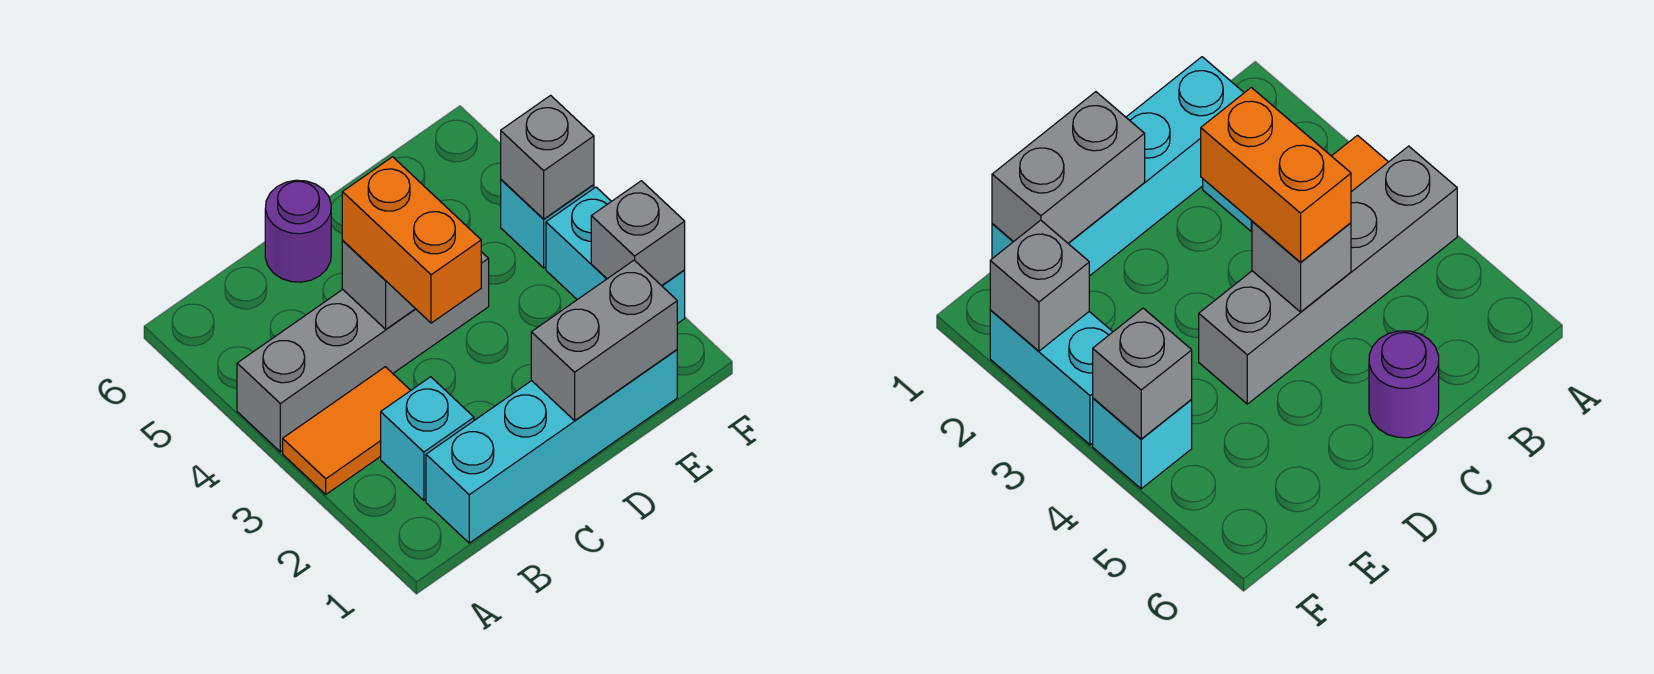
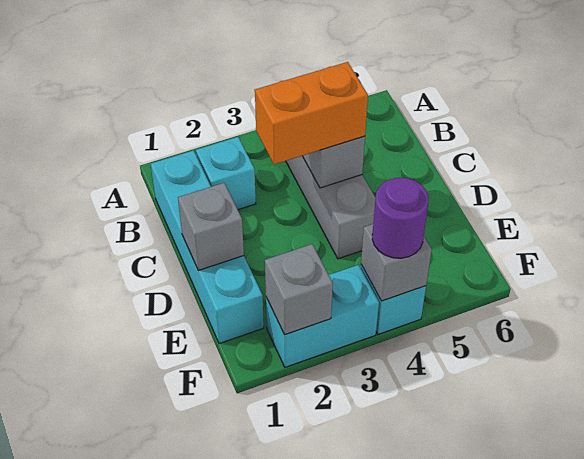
orange 1x2 tile [283,367,411,494] -> none
purple 1x1 round brick [265,180,331,282] -> purple 1x1 round brick moved to [372,178,429,258]
grey 1x2 brick [531,260,677,420] -> grey 1x1 brick [178,183,244,270]

